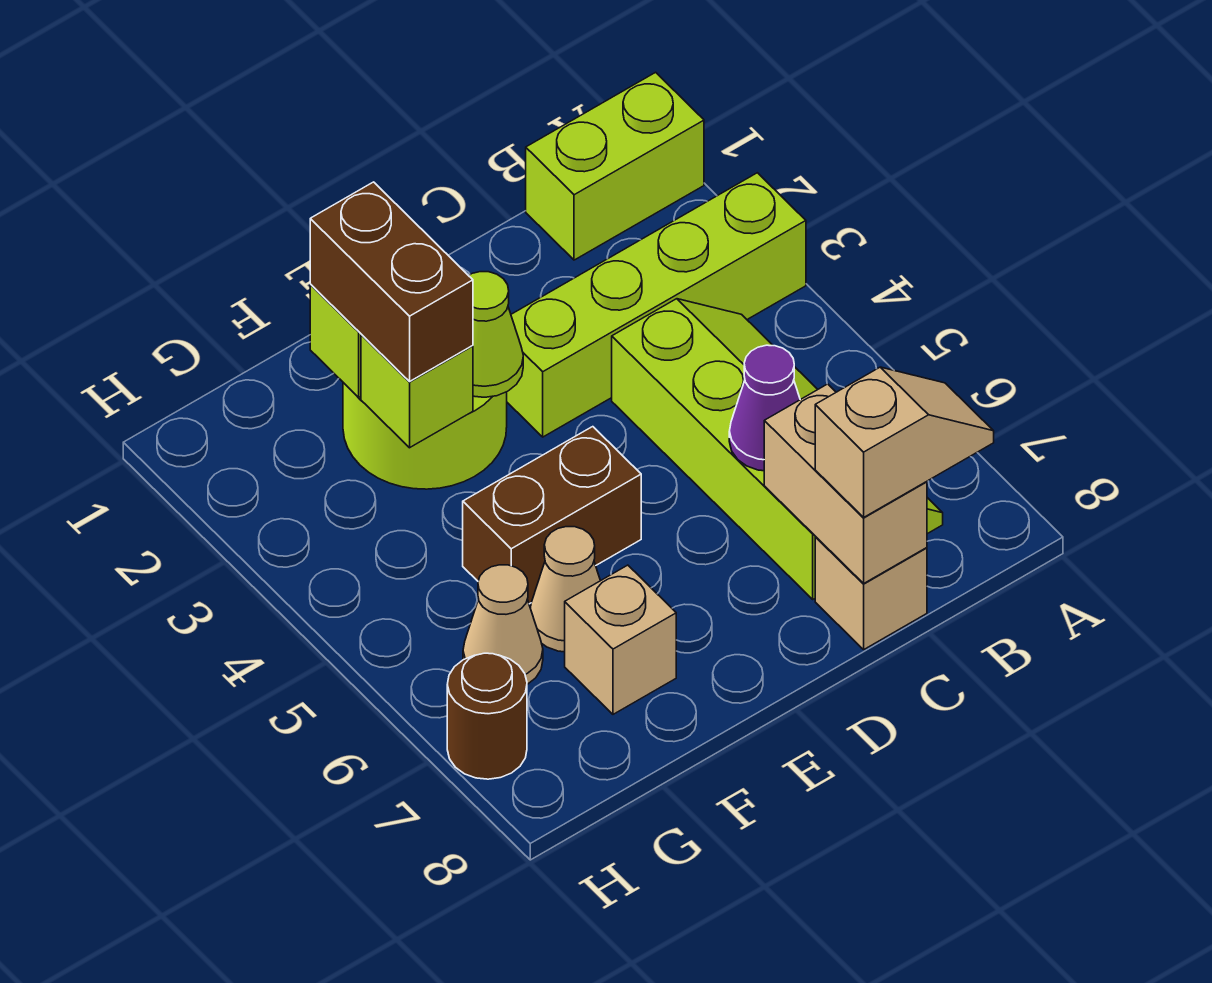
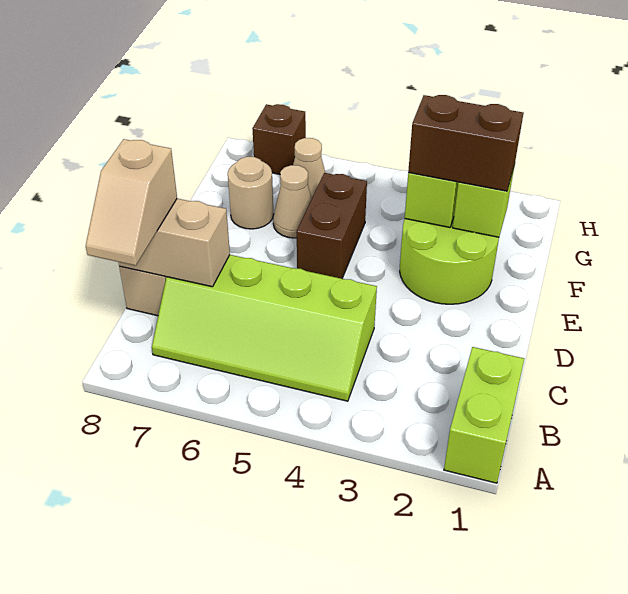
lime 1x4 brick [507,173,806,437] -> none
purple 1x1 cone [729,345,800,471] -> none
lime 1x1 cone [469,272,523,397] -> none
tan 1x1 brick [565,565,676,714] -> tan 1x1 round brick [228,157,274,229]
brown 1x1 round brick [447,653,527,779] -> brown 1x1 brick [252,104,306,174]

